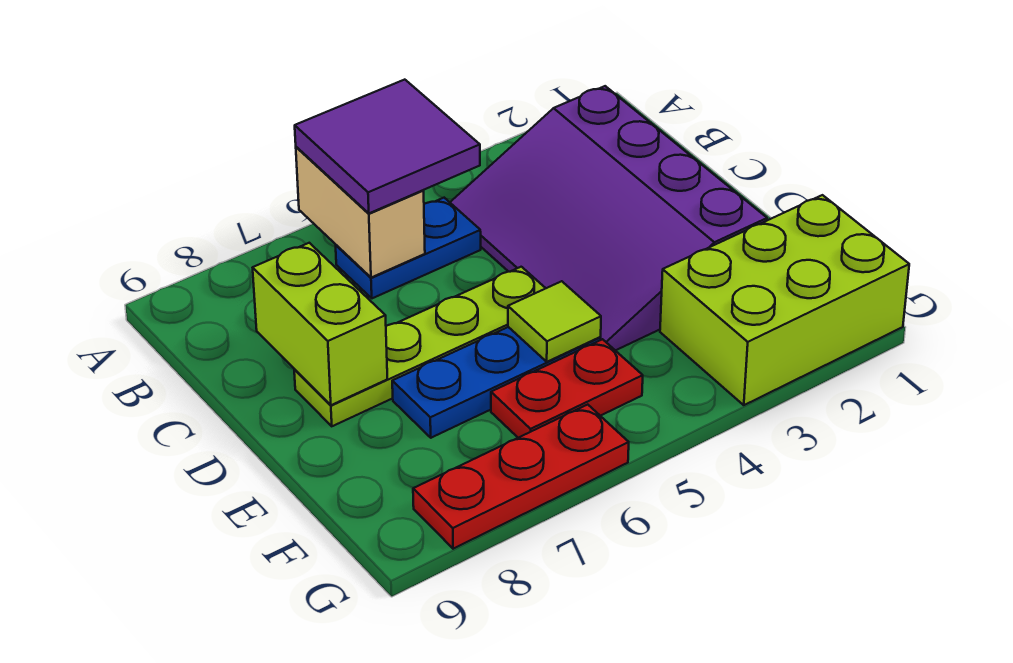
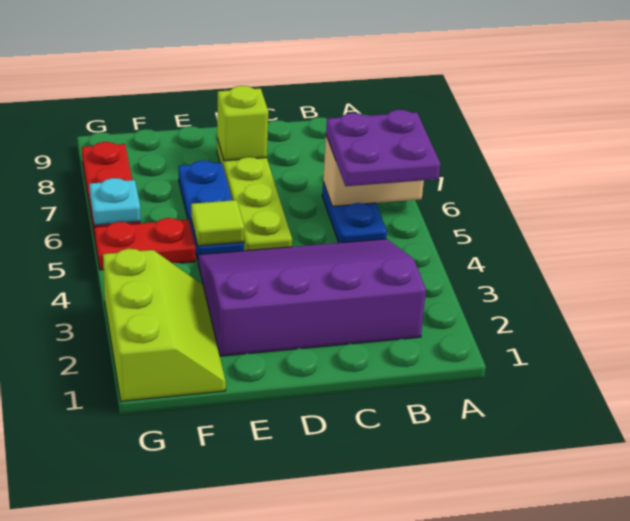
purple 2x2 tile [295,80,480,213] -> purple 2x2 plate [326,110,440,186]
lime 1x2 brick [253,243,387,405] -> lime 1x1 brick [217,86,268,161]
lime 2x3 brick [660,195,909,405] -> lime 2x3 slope [103,249,226,401]
red 1x2 plate [491,339,643,438] -> red 1x2 plate turned to [95,218,195,270]
none -> cyan 1x1 plate [89,178,141,225]

